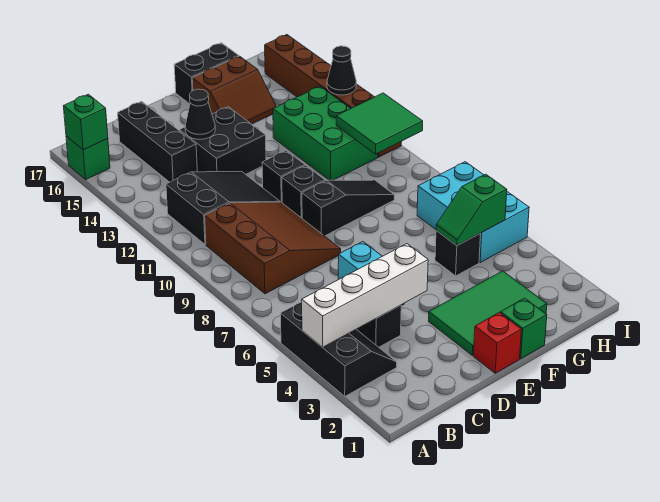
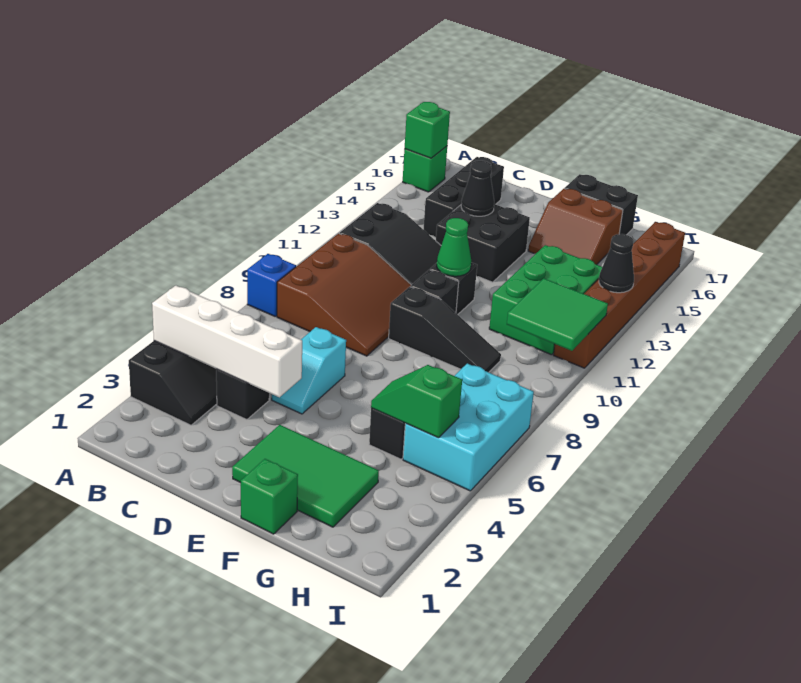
none -> blue 1x1 brick [247,254,296,316]
red 1x1 brick [473,312,521,373] -> none
none -> green 1x1 cone [437,218,471,276]

